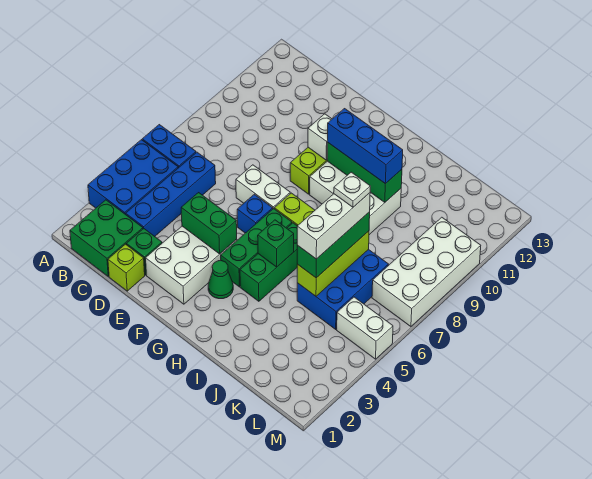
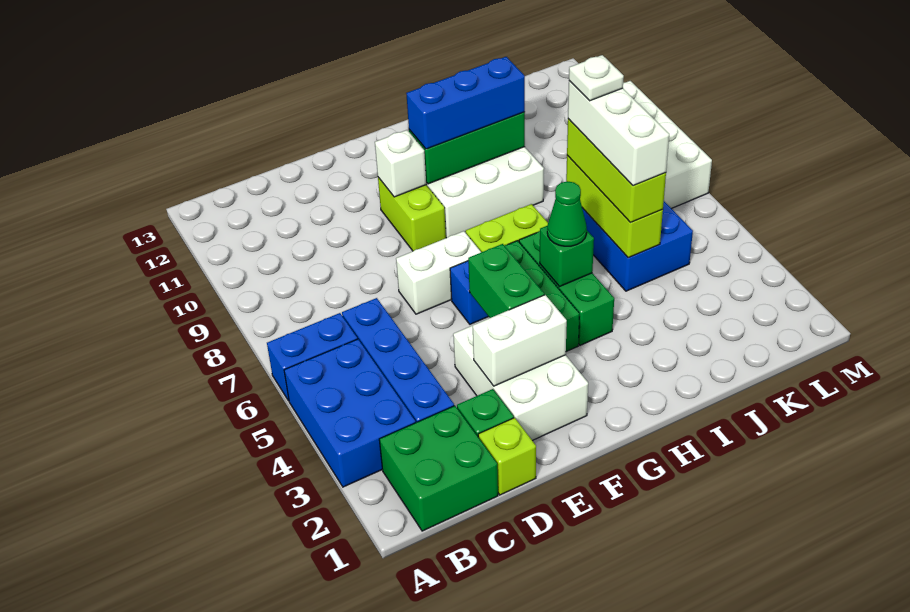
green 1x2 brick [181,193,237,254] -> green 1x2 brick turned to [468,244,544,318]
green 1x1 cone [208,261,233,299] -> green 1x1 cone moved to [547,181,587,246]
green 1x3 brick [297,212,370,278] -> lime 1x3 brick [567,119,666,223]
white 1x2 brick [337,297,393,359] -> white 1x2 brick moved to [473,295,567,386]

